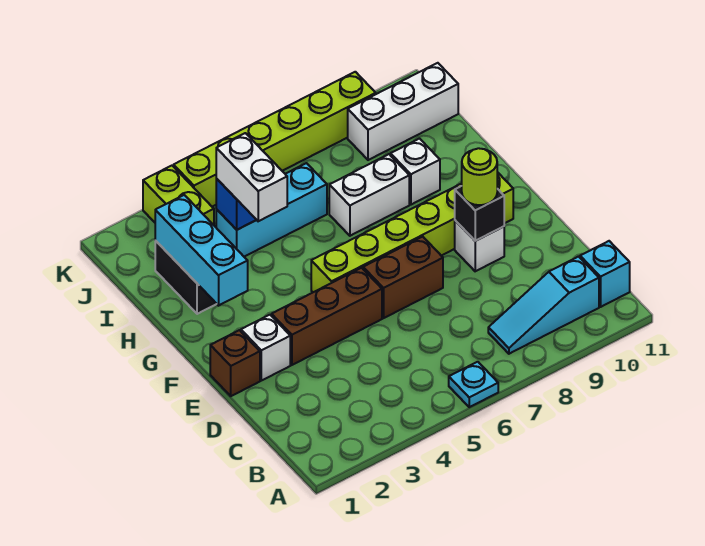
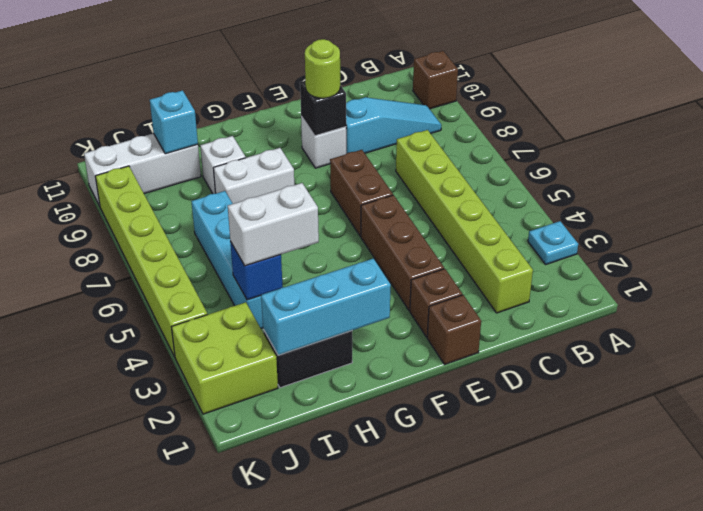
cyan 1x1 plate [449,362,498,407] -> cyan 1x1 plate moved to [528,221,578,264]
none -> brown 1x1 brick [413,51,458,109]
cyan 1x3 slope [488,257,599,354] -> cyan 1x3 slope turned to [346,97,441,153]
cyan 1x1 brick [580,241,630,307] -> cyan 1x1 brick moved to [150,90,198,154]
white 1x1 brick [241,315,290,381] -> brown 1x1 brick [410,269,462,337]
lime 1x6 brick [311,172,513,292] -> lime 1x6 brick moved to [396,130,533,313]
white 1x2 brick [329,154,409,236] -> white 1x2 brick turned to [213,148,294,204]
cyan 1x3 brick [216,163,327,257] -> cyan 1x4 brick [191,191,263,329]
lime 1x2 brick [143,166,214,225] -> lime 2x2 brick [172,302,278,414]
white 1x3 brick [348,63,458,160] -> white 1x3 brick turned to [84,133,201,206]

